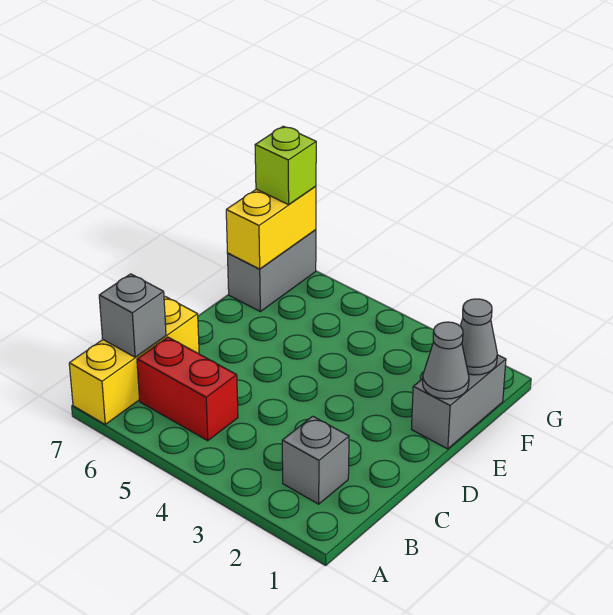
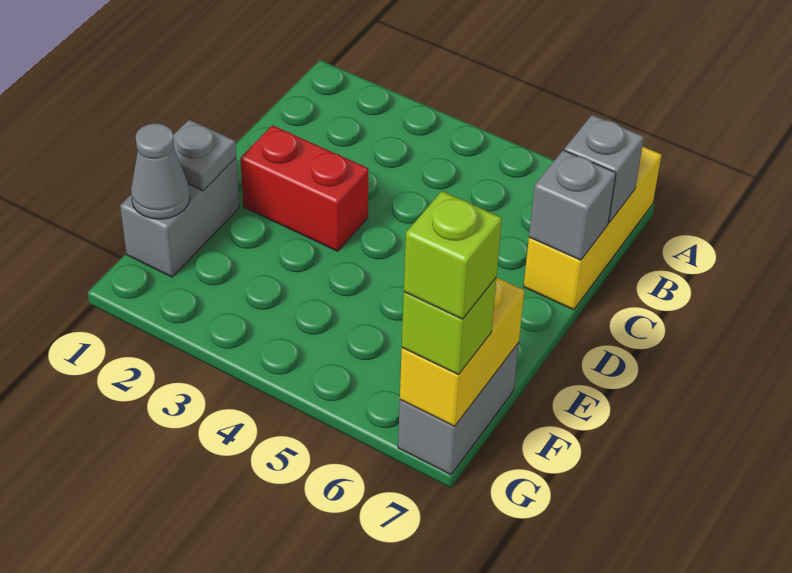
grey 1x1 brick [282,416,349,504] -> grey 1x1 brick moved to [529,150,616,260]
red 1x2 brick [137,337,238,441] -> red 1x2 brick moved to [240,125,369,251]
grey 1x1 cone [423,322,469,399] -> grey 1x1 plate [173,120,236,191]
none -> lime 1x1 brick [404,191,502,319]

